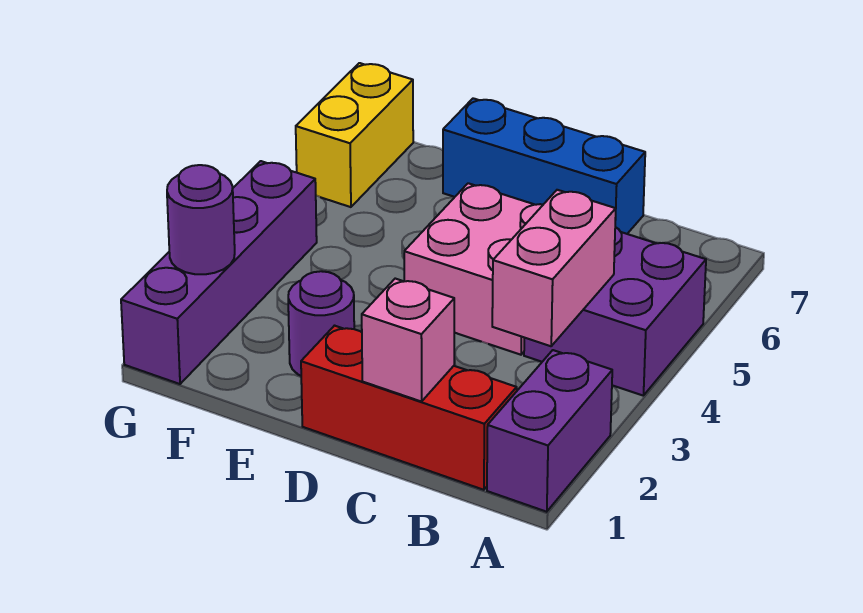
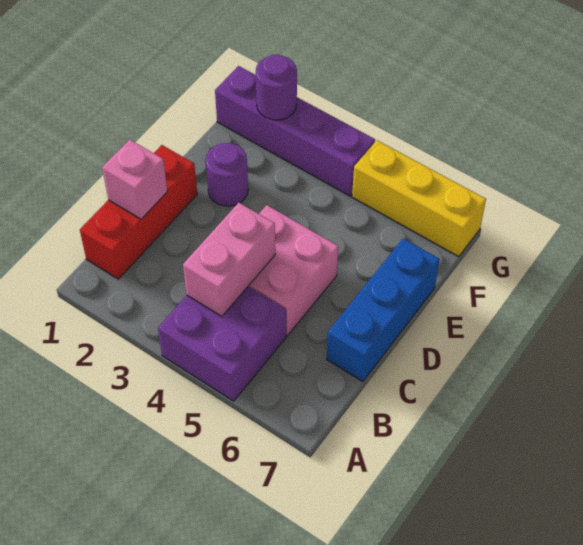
purple 1x2 brick [487,350,612,512] -> none
pink 1x2 brick [492,190,616,346] -> pink 1x2 brick turned to [183,203,275,316]
yellow 1x2 brick [296,63,413,207] -> yellow 1x3 brick [352,140,486,257]

